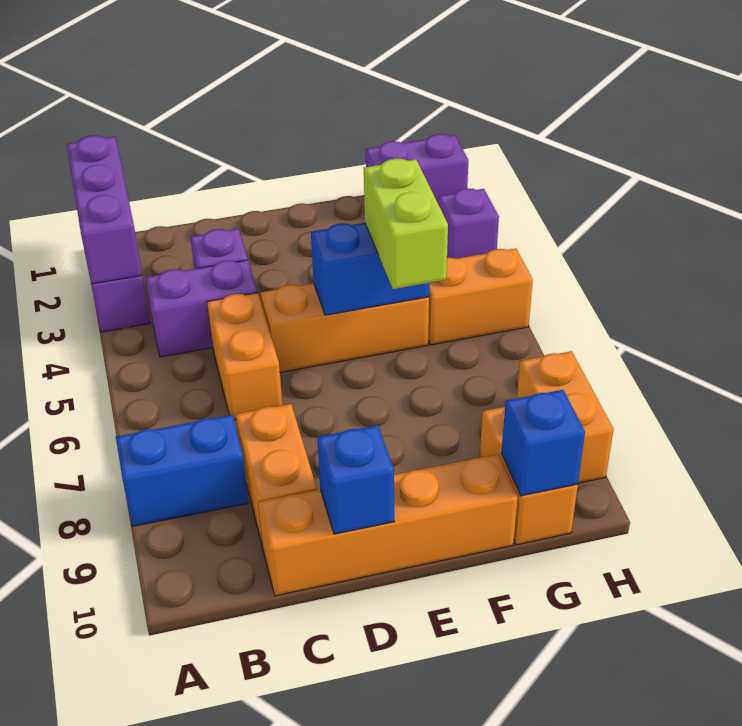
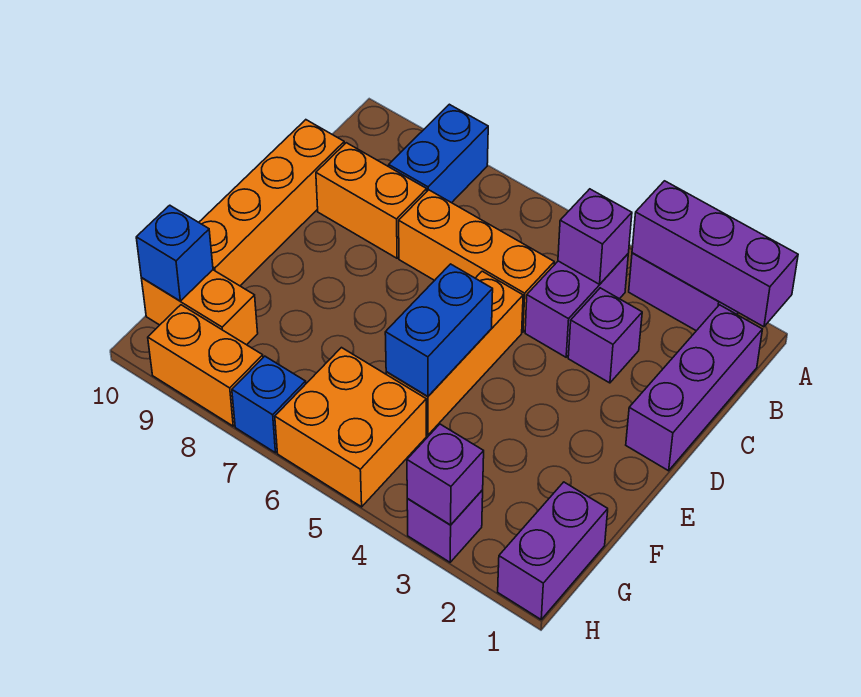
none -> purple 1x3 brick [626,305,762,471]
none -> purple 1x1 brick [558,189,632,284]
orange 1x2 brick [207,293,282,420] -> orange 1x3 brick [399,190,554,332]
blue 1x1 brick [317,425,394,534] -> blue 1x1 brick moved to [232,356,306,453]
lime 1x2 brick [364,159,448,289] -> none
orange 1x2 brick [428,248,533,345] -> orange 2x2 brick [275,348,426,507]
none -> purple 1x1 brick [407,424,484,525]

